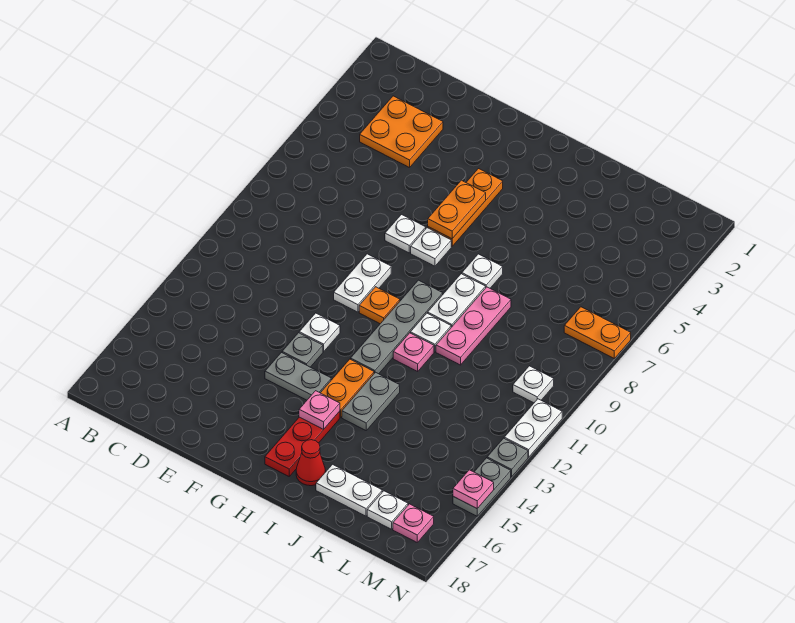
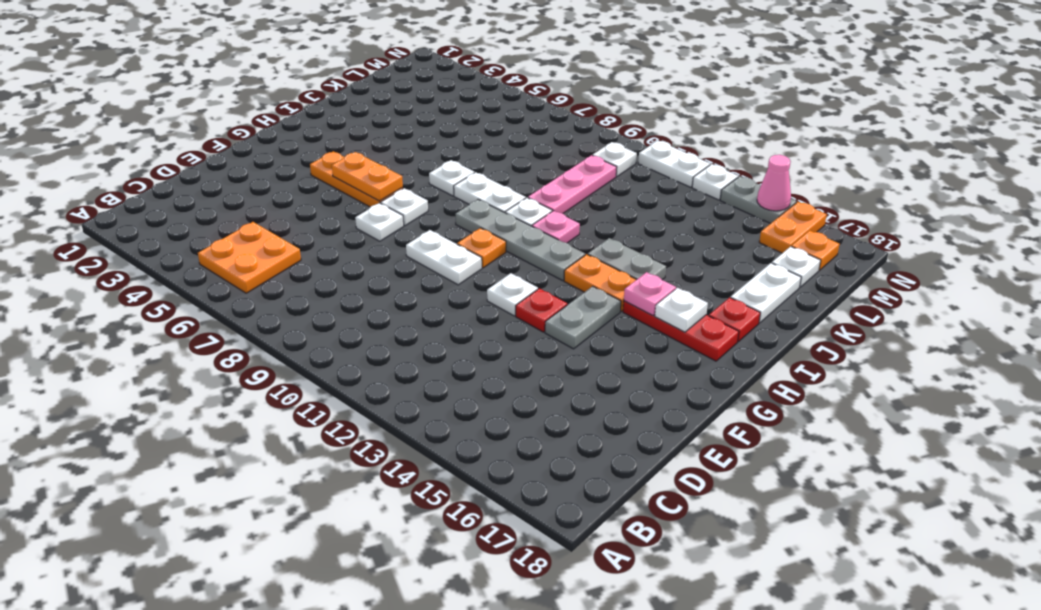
orange 2x2 plate [360,96,443,168] -> orange 2x2 plate moved to [198,222,301,293]
grey 1x1 plate [282,333,323,367] -> red 1x1 plate [516,288,567,332]
none -> white 1x1 plate [655,288,708,332]
red 1x1 cone [296,440,326,486] -> red 1x1 plate [709,297,760,342]
pink 1x3 plate [436,287,511,365] -> pink 1x3 plate turned to [528,155,617,213]
orange 1x2 plate [564,307,631,358] -> orange 1x2 plate moved to [759,202,827,253]
pink 1x1 plate [393,504,434,542] -> orange 1x1 plate [792,231,839,270]
grey 1x1 plate [487,438,528,477] -> white 1x1 plate [692,164,738,200]
pink 1x1 plate [453,470,494,508] -> pink 1x1 cone [757,155,791,211]

